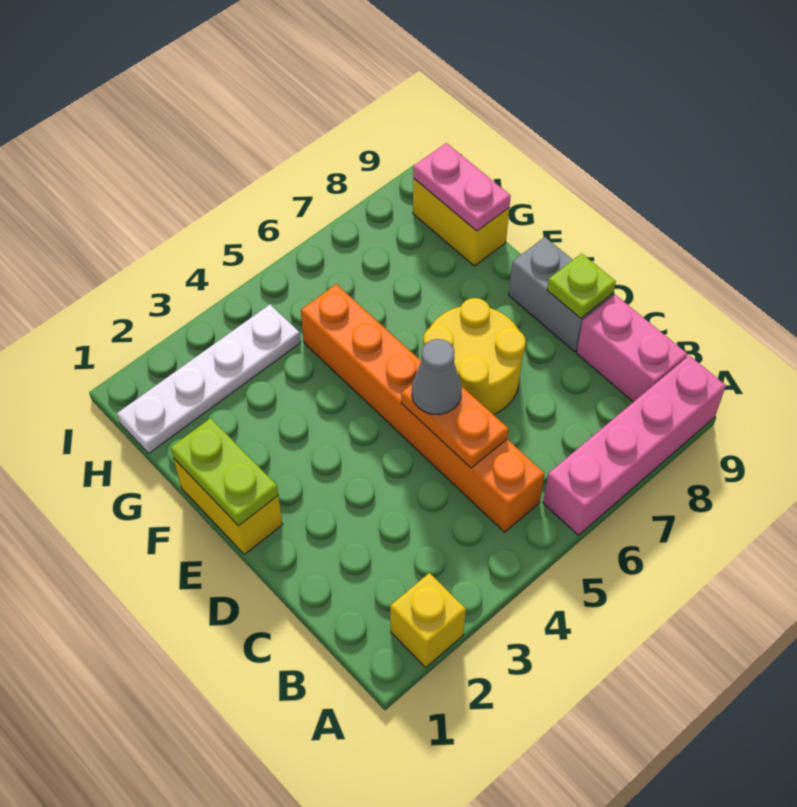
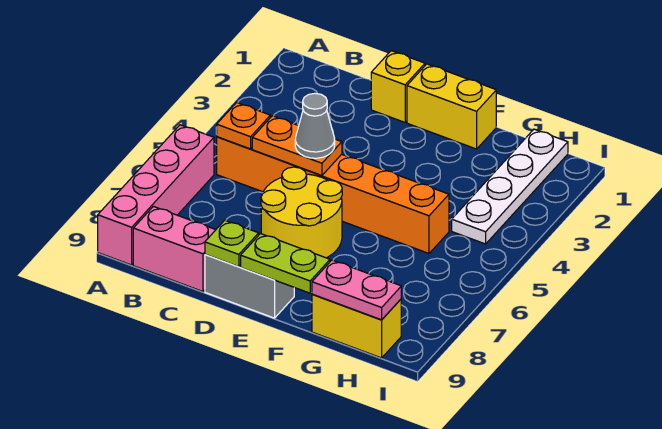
yellow 1x1 brick [390,573,466,667] -> yellow 1x1 brick moved to [371,51,425,122]
none -> orange 1x1 plate [216,103,270,149]
lime 1x2 plate [171,418,278,526] -> lime 1x2 plate moved to [241,234,330,293]

